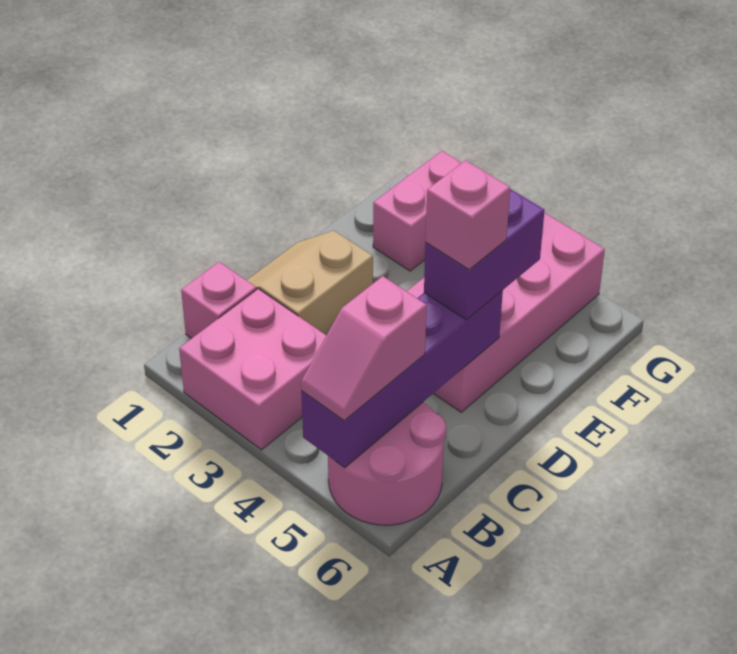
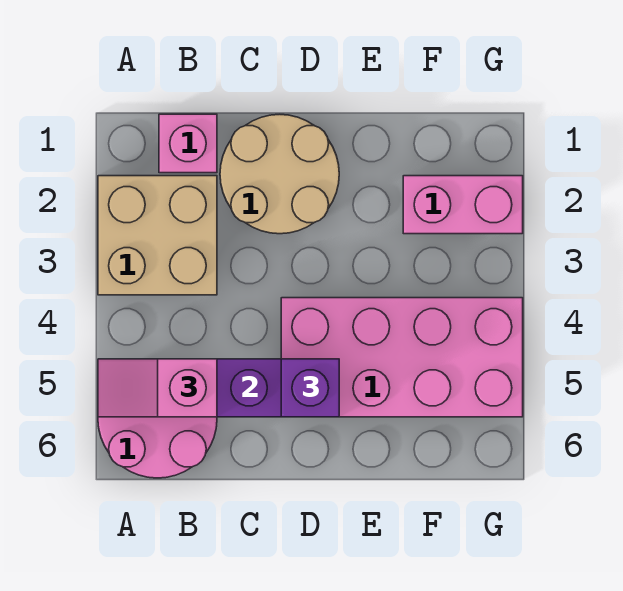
pink 2x2 brick [179,289,326,450] -> tan 2x2 brick [98,176,217,295]
tan 2x2 slope [247,230,373,335] -> tan 2x2 round brick [220,114,339,234]
purple 1x2 brick [424,189,544,320] -> purple 1x1 brick [281,359,339,417]
pink 1x1 brick [425,160,510,270] -> none

